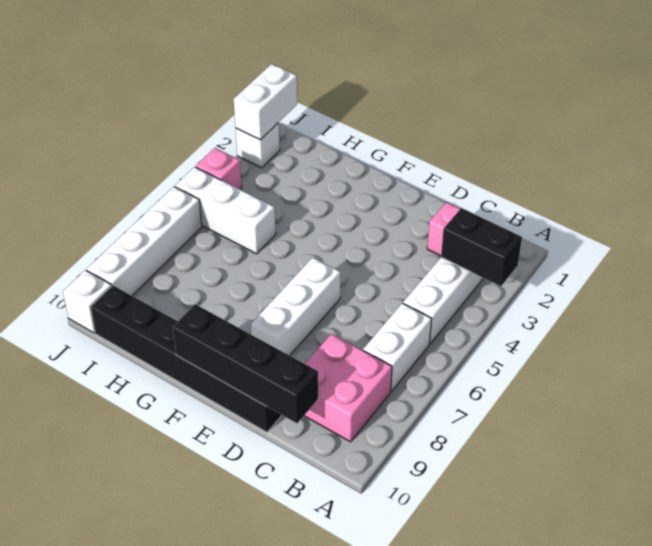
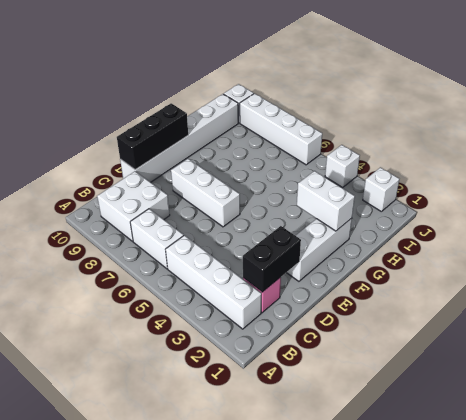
black 1x2 brick [441,208,522,286] -> black 1x2 brick moved to [243,226,301,292]
pink 2x2 brick [304,334,392,442] -> white 2x2 brick [97,171,170,241]
black 1x4 brick [173,304,318,423] -> black 1x3 brick [117,103,188,170]
black 1x6 brick [90,285,282,432] -> white 1x6 brick [120,94,238,182]
white 1x3 brick [175,167,276,254] -> white 1x3 brick moved to [286,218,352,281]
white 1x2 brick [234,64,297,140] -> white 1x2 brick moved to [297,171,355,231]
pink 1x1 brick [196,148,242,189] -> white 1x1 brick [325,145,360,187]

